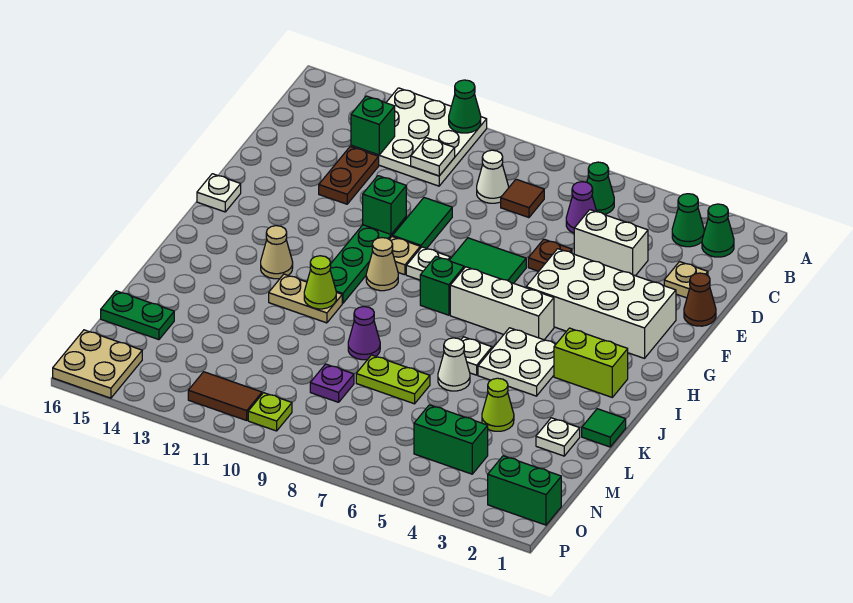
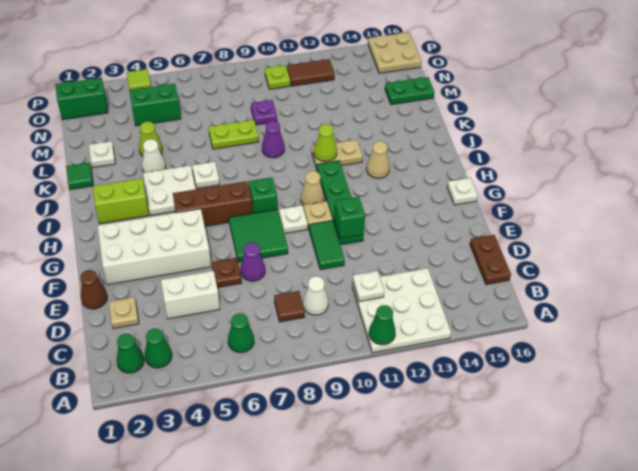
purple 1x1 cone [566,182,597,233] -> purple 1x1 cone moved to [240,243,265,281]
green 1x1 brick [351,96,395,155] -> none
brown 1x2 plate [319,147,379,204] -> brown 1x2 plate moved to [470,235,511,285]
white 1x3 brick [450,267,554,340] -> brown 1x3 brick [173,181,253,226]
white 1x1 cone [438,338,470,391] -> white 1x1 cone moved to [142,139,166,173]
none -> lime 1x1 tile [126,69,151,90]

